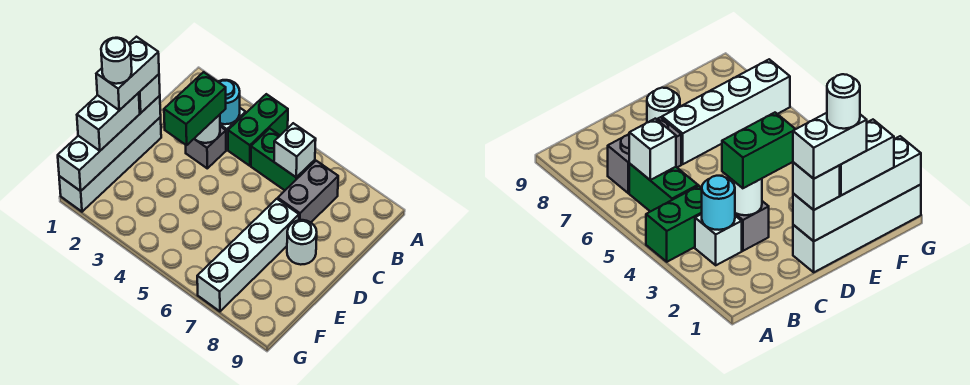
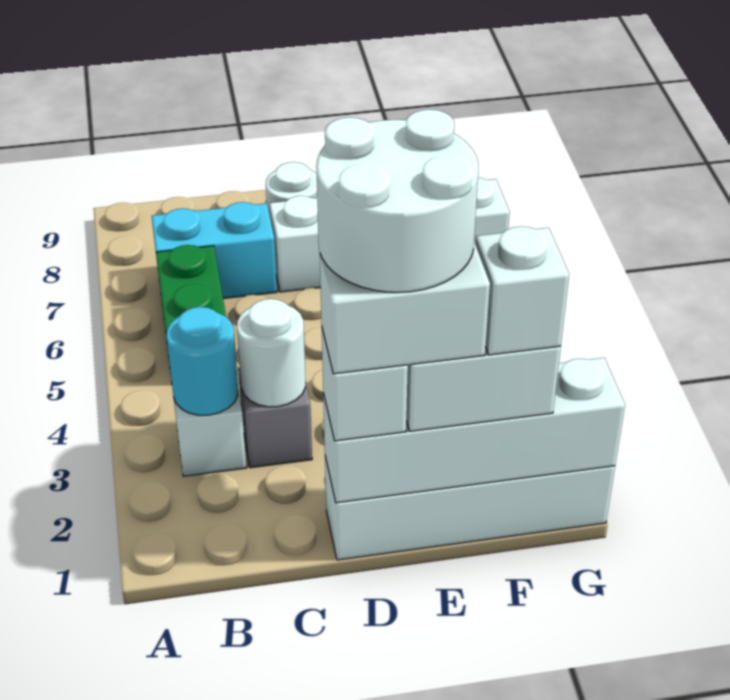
green 1x2 brick [228,94,288,166] -> none
white 1x1 brick [274,123,316,177] -> white 1x1 brick moved to [475,227,569,355]
grey 1x2 brick [278,161,338,222] -> cyan 1x2 brick [152,202,277,299]
green 1x2 brick [164,72,226,145] -> none
white 1x1 round brick [101,38,132,84] -> white 2x2 round brick [316,109,478,292]

